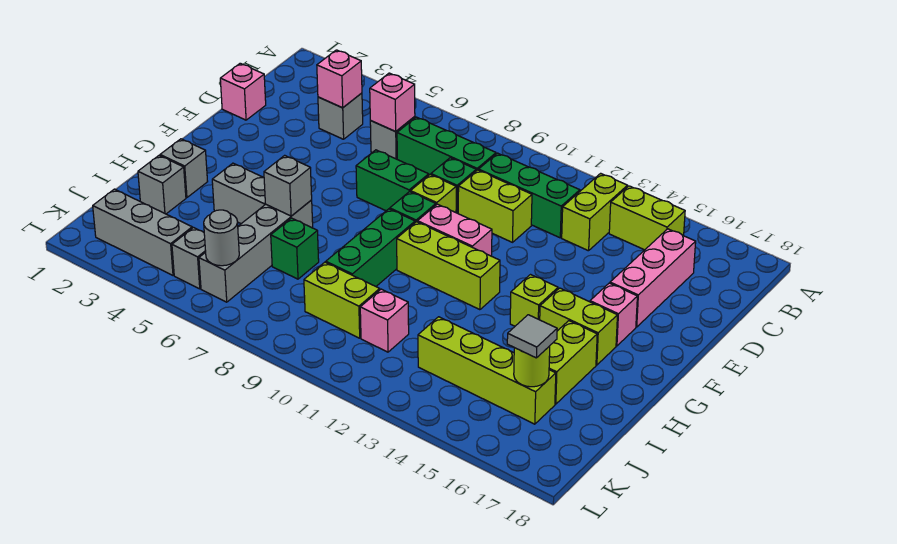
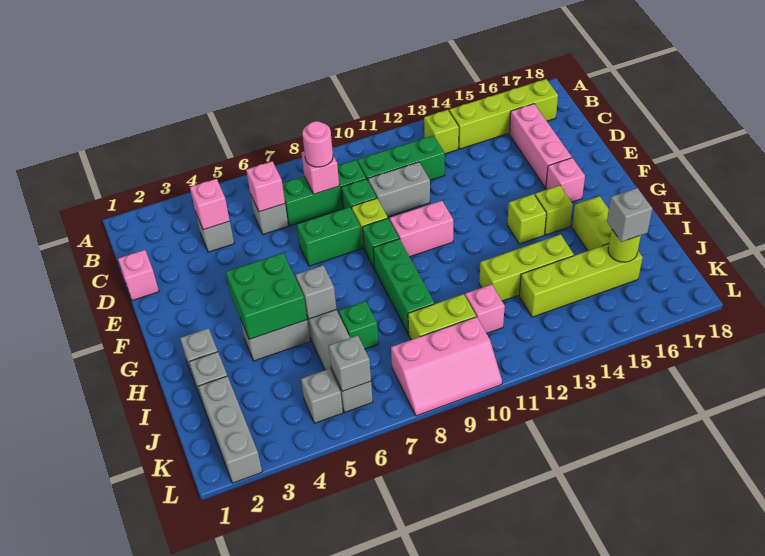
lime 1x2 brick [562,173,627,251] -> lime 1x1 brick [424,110,459,154]
lime 1x2 brick [609,186,685,250] -> lime 1x4 brick [449,79,558,149]
none -> pink 1x1 brick [302,152,339,194]
none -> pink 1x1 round brick [302,121,333,167]
lime 1x2 brick [458,170,532,242] -> grey 1x2 brick [368,162,430,217]
none -> green 2x2 brick [226,253,307,339]
lime 1x3 brick [397,222,500,310] -> lime 1x3 brick moved to [479,235,574,301]
lime 1x2 brick [540,288,617,365] -> lime 1x1 brick [535,185,573,235]
grey 1x1 tile [507,315,557,358] -> grey 1x1 brick [607,188,652,242]
grey 1x3 brick [93,189,192,275] -> grey 1x3 brick turned to [198,376,262,483]
grey 1x1 round brick [204,210,239,266] -> grey 1x1 brick [329,335,371,391]
none -> pink 2x3 slope [391,317,502,416]

